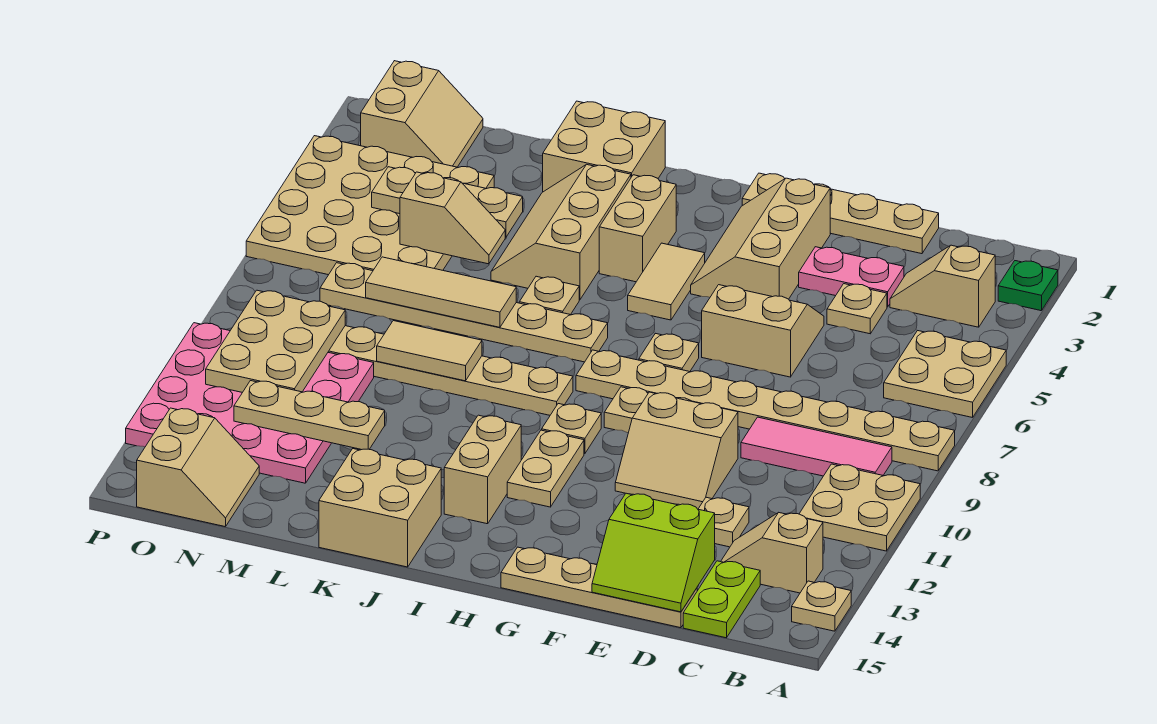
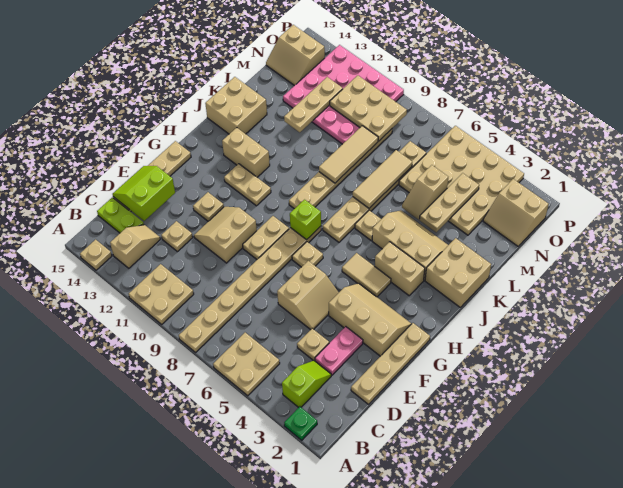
tan 1x2 slope [890,245,995,327] -> lime 1x2 slope [282,361,331,408]
pink 1x3 tile [741,417,892,476] -> none
none -> lime 1x1 brick [290,200,321,240]
tan 1x1 plate [542,404,601,454] -> tan 1x1 plate moved to [193,192,224,221]
tan 1x2 tile [377,321,482,381] -> tan 1x3 tile [319,126,378,183]

